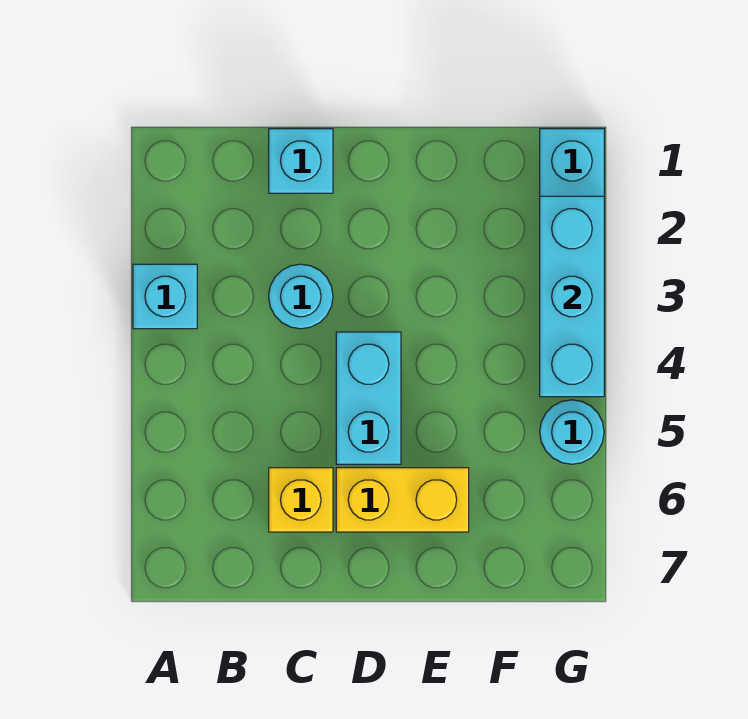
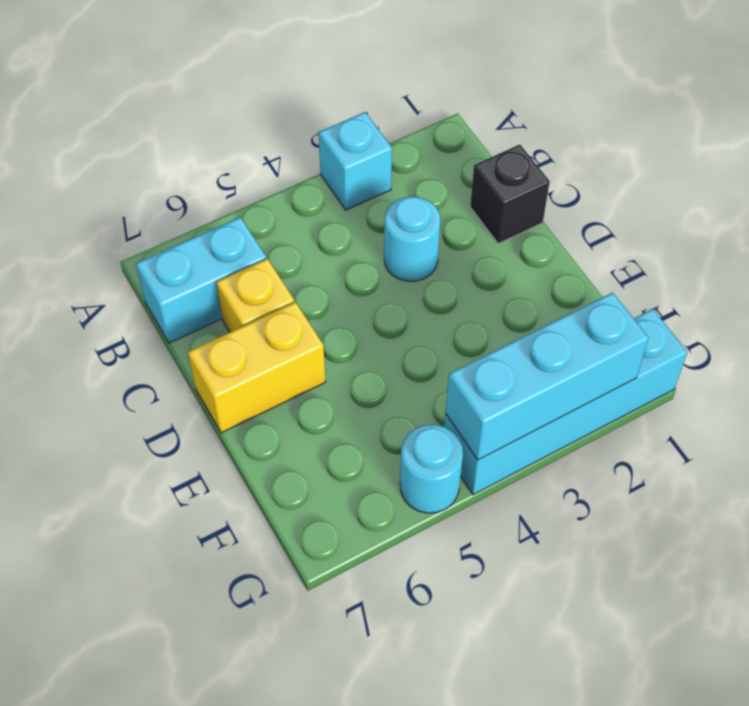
cyan 1x1 brick [269,129,333,193] -> black 1x1 brick [470,144,550,244]
cyan 1x2 brick [336,332,401,464] -> cyan 1x2 brick moved to [136,217,266,343]
yellow 1x2 brick [336,468,469,532] -> yellow 1x2 brick turned to [188,302,326,433]

